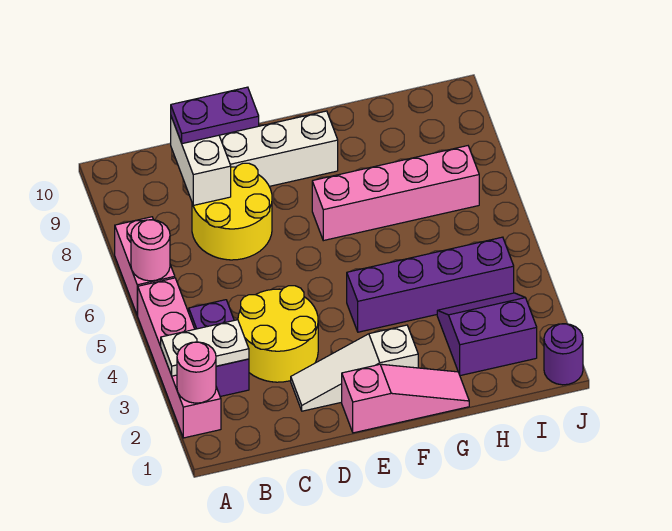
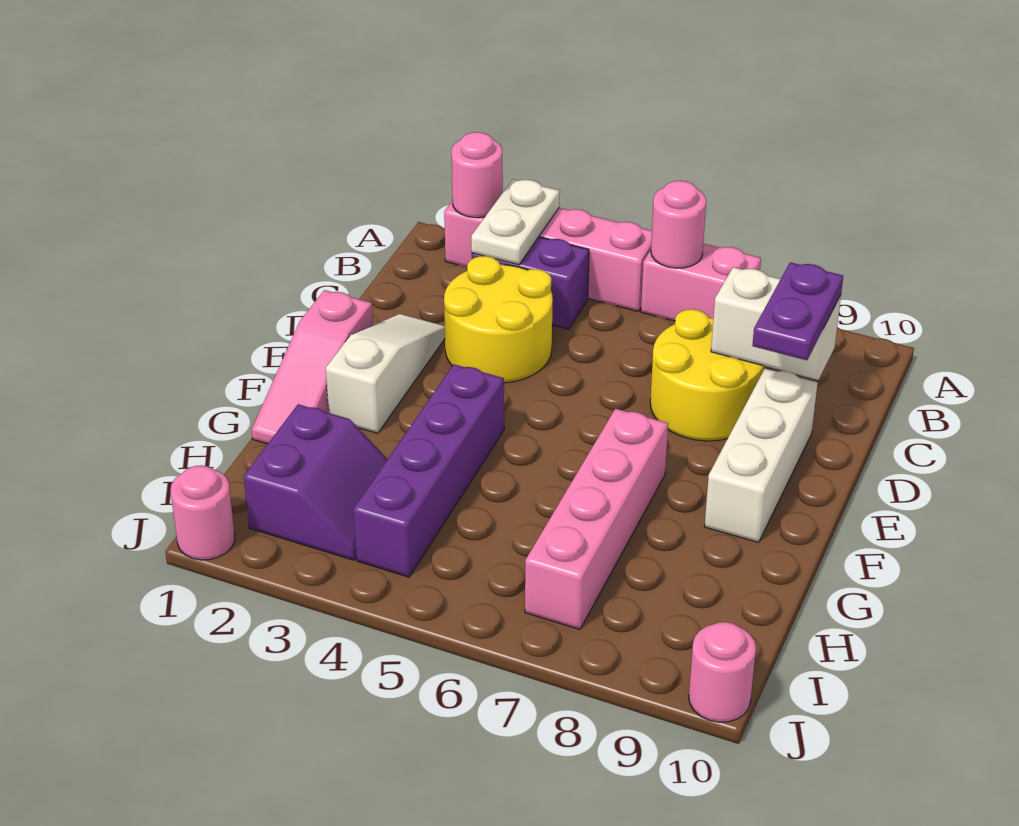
purple 1x1 round brick [544,324,583,385] -> pink 1x1 round brick [171,465,235,560]
none -> pink 1x1 round brick [689,622,756,722]

